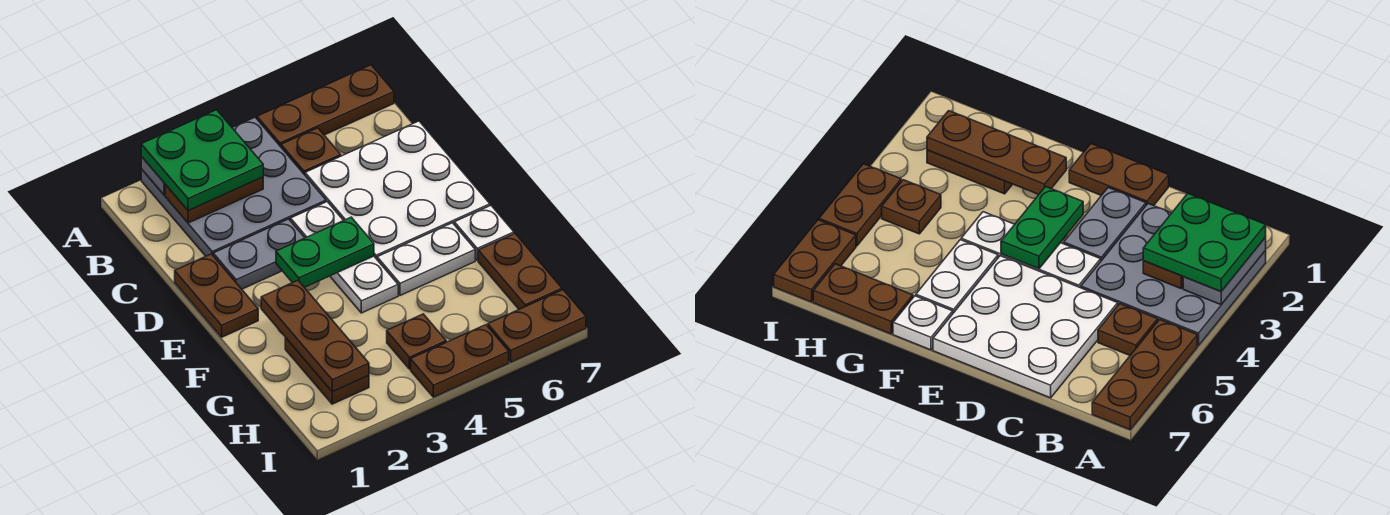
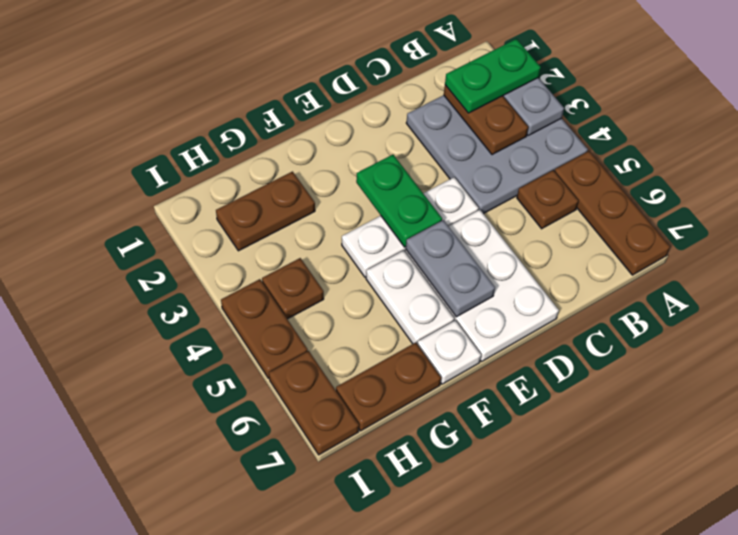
green 2x2 plate [141,110,263,211] -> green 1x2 plate [445,39,541,113]
white 3x3 plate [305,121,490,259] -> white 2x3 plate [405,210,559,361]
brown 1x2 plate [175,254,258,337] -> none
grey 1x2 plate [213,219,305,289] -> grey 1x2 plate moved to [406,220,495,317]
brown 1x3 plate [261,280,369,392] -> none

